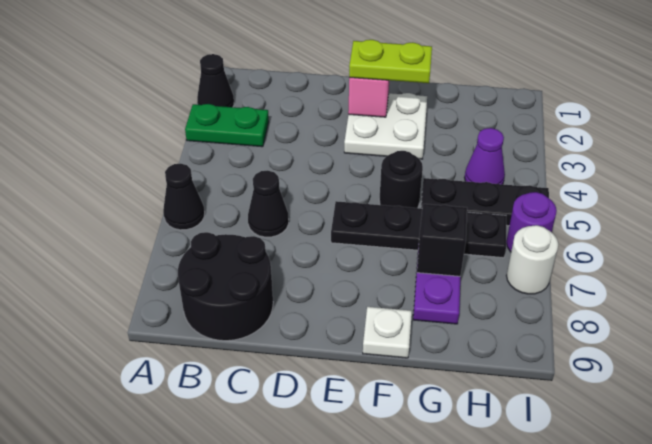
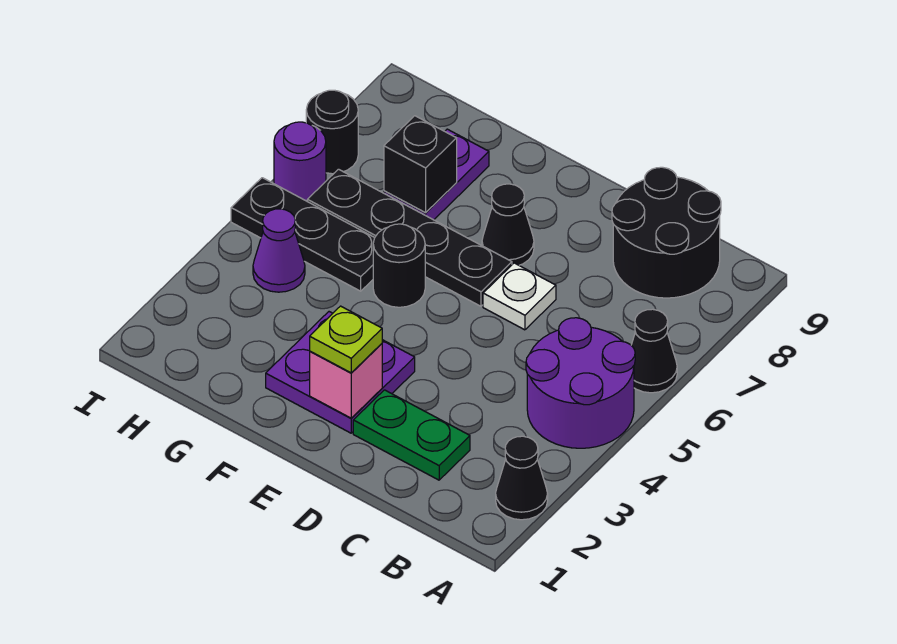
green 1x2 plate [185,104,269,147] -> green 1x2 plate moved to [353,390,470,480]
none -> purple 2x2 round brick [526,318,635,448]
black 1x1 cone [248,170,289,237] -> black 1x1 cone moved to [482,184,534,265]
white 2x2 plate [344,93,427,159] -> purple 2x2 plate [266,312,415,433]
lime 1x2 plate [349,40,432,83] -> lime 1x1 plate [310,306,382,373]
white 1x1 plate [363,307,412,358] -> white 1x1 plate moved to [483,263,556,330]
white 1x1 round brick [506,225,558,294] -> black 1x1 round brick [306,90,358,174]

